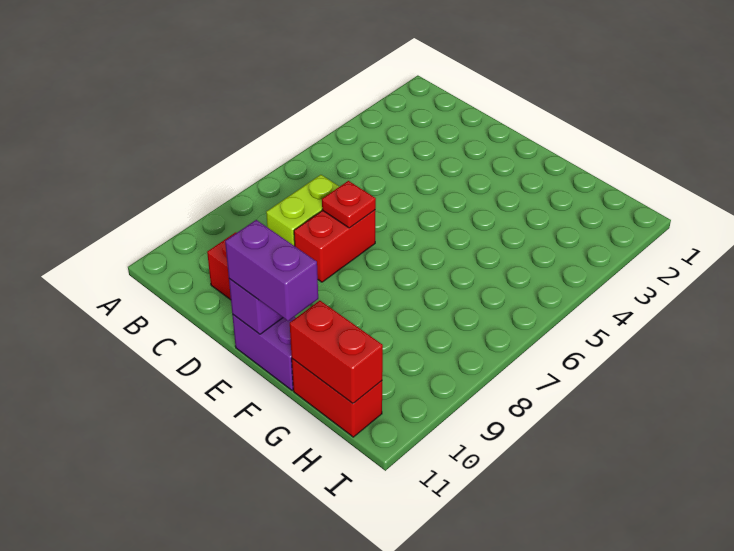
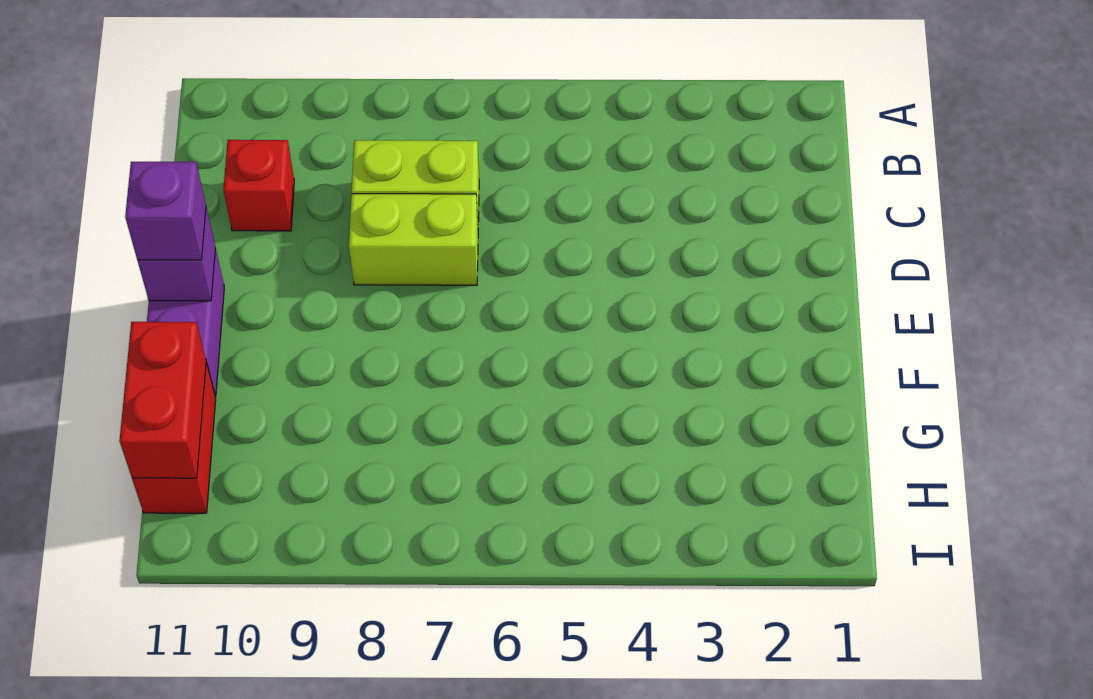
red 1x2 brick [294,210,375,282] -> lime 1x2 brick [349,194,478,285]
red 1x1 plate [322,181,376,228] -> none
purple 1x2 brick [225,220,318,321] -> purple 1x1 brick [125,162,206,260]

